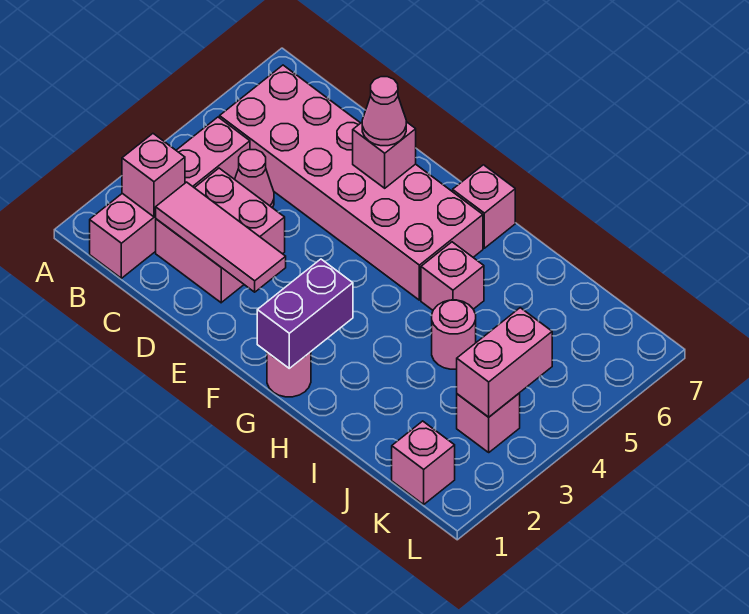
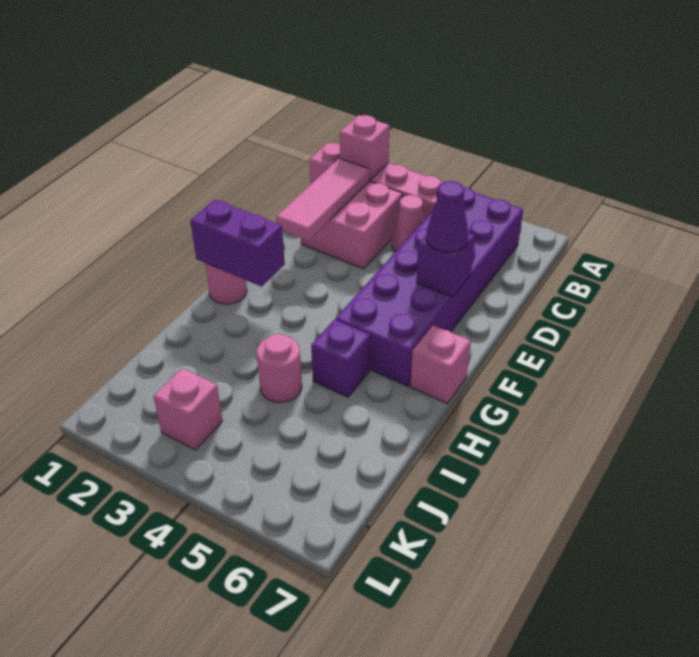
pink 2x6 brick [220,65,483,300] -> purple 2x6 brick [335,187,523,386]
pink 1x1 brick [353,122,416,188] -> purple 1x1 brick [417,233,475,297]
pink 1x1 cone [362,77,406,146] -> purple 1x1 cone [426,181,468,252]
pink 1x1 brick [421,242,484,310] -> purple 1x1 brick [311,320,370,397]
pink 1x1 brick [392,421,455,504] -> none
pink 1x2 brick [457,308,552,417] -> none

